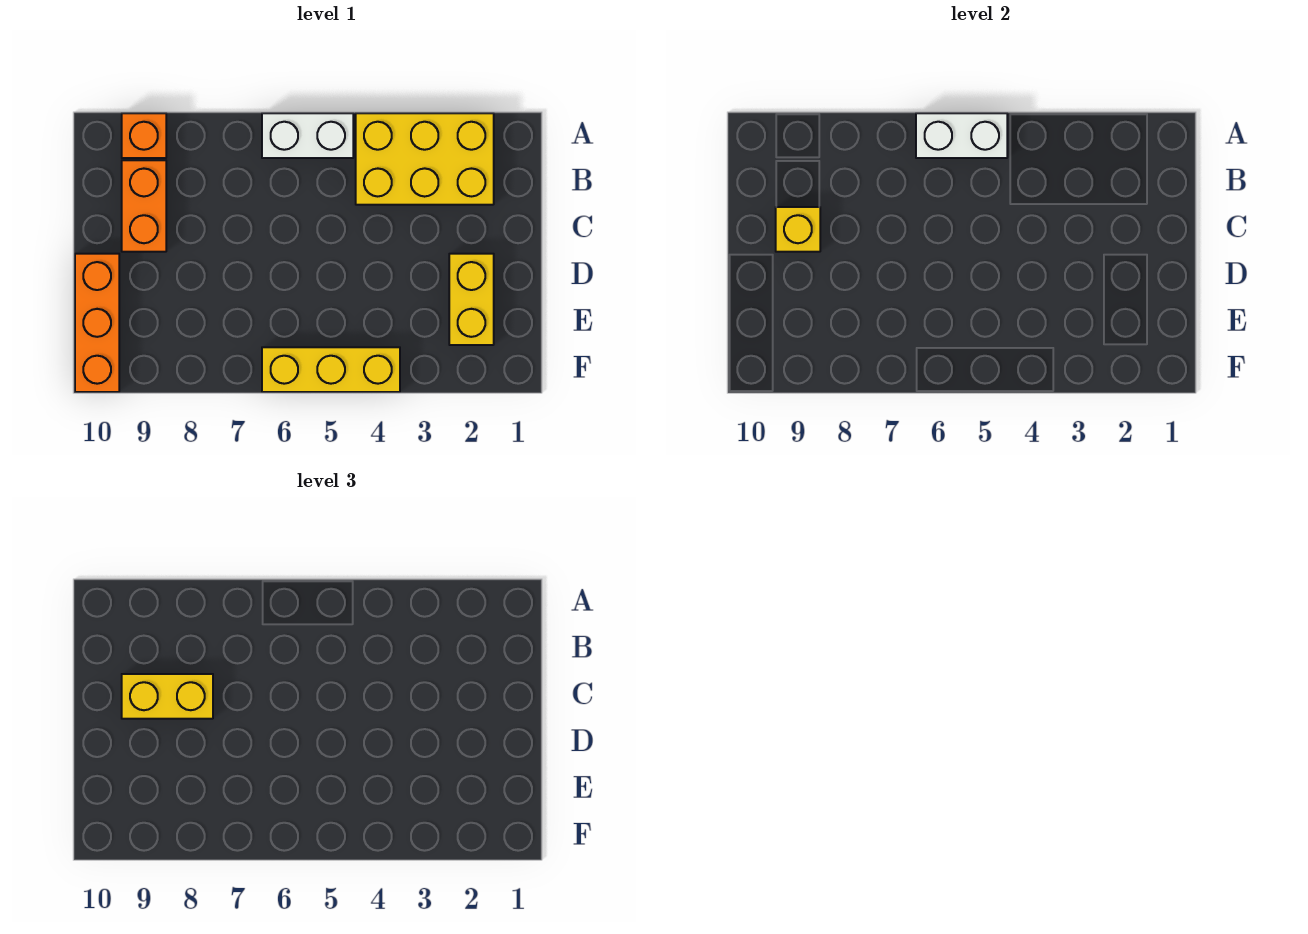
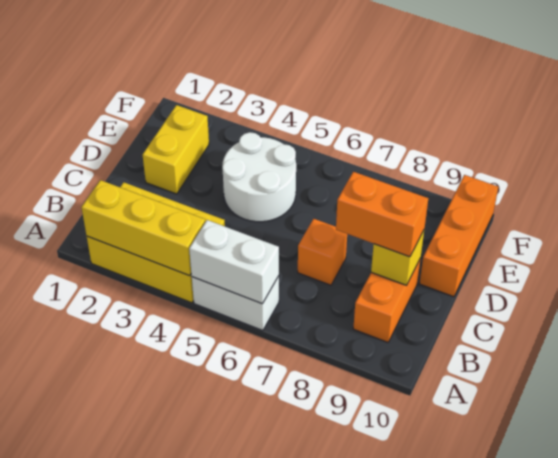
orange 1x1 brick [122,113,166,158] -> orange 1x1 brick moved to [298,219,347,285]
yellow 1x2 brick [122,674,213,719] -> orange 1x2 brick [336,172,428,257]
none -> white 2x2 round brick [222,132,296,222]
yellow 1x3 brick [262,347,400,392] -> yellow 1x3 brick moved to [81,180,205,276]

